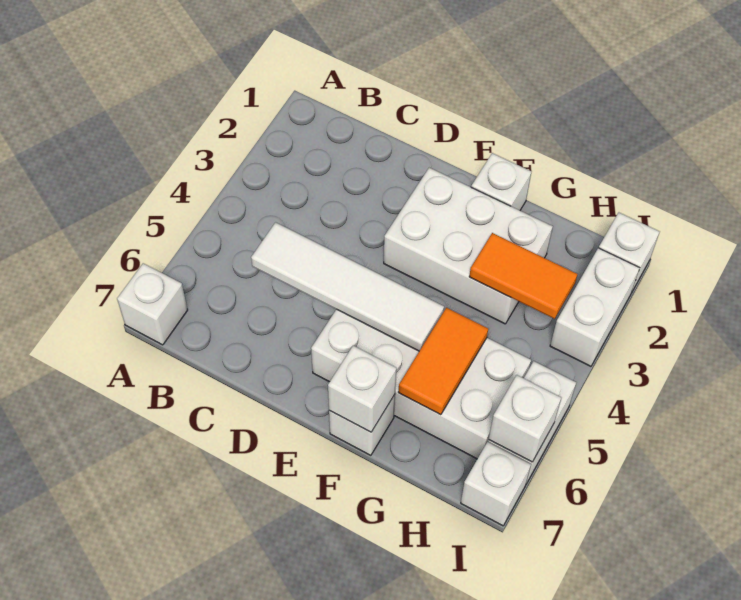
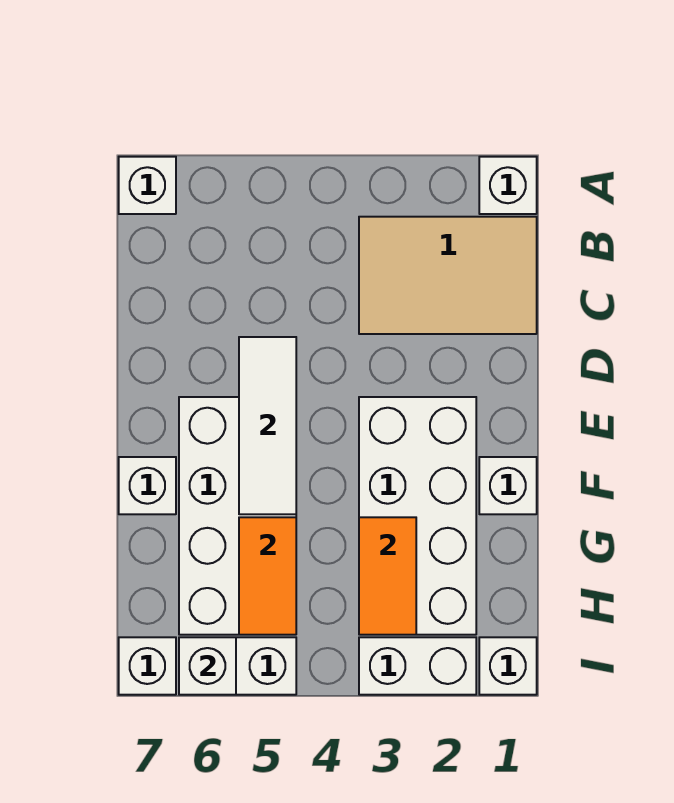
none -> tan 2x3 tile [359,217,537,334]
white 1x4 tile [251,222,444,351] -> white 1x3 tile [239,337,296,514]
white 2x3 brick [384,168,553,324] -> white 2x4 brick [359,397,476,635]
white 1x1 brick [328,346,396,432] -> white 1x1 brick moved to [479,157,537,214]
orange 1x2 tile [398,308,488,415] -> orange 1x2 tile turned to [239,517,296,635]

